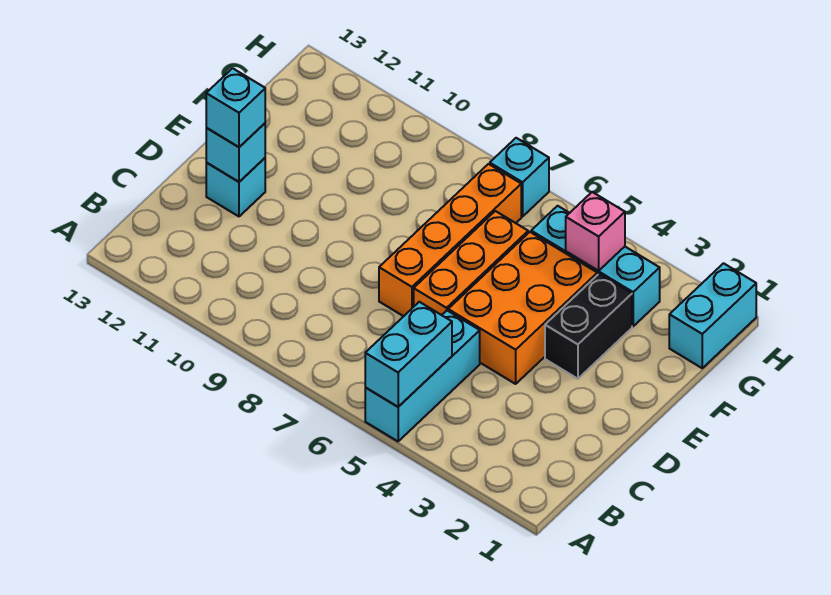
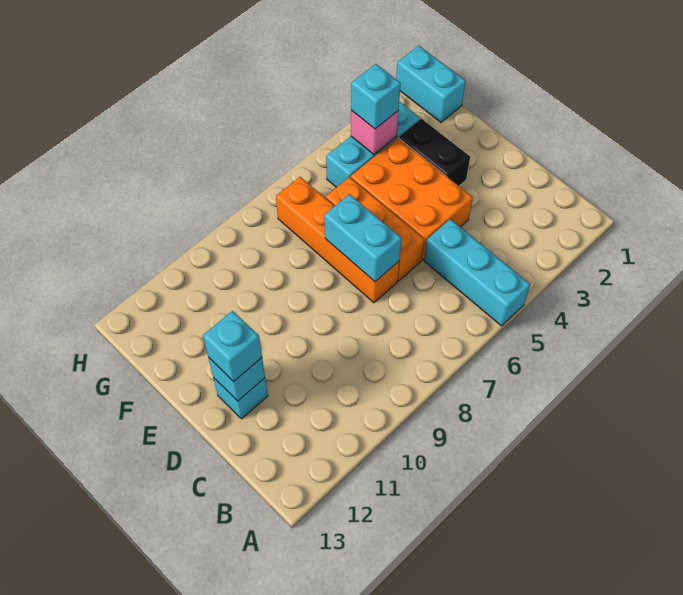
cyan 1x2 brick [365,302,452,407] -> cyan 1x2 brick moved to [324,194,401,281]
cyan 1x1 brick [490,138,549,217] -> cyan 1x1 brick moved to [351,64,401,129]

